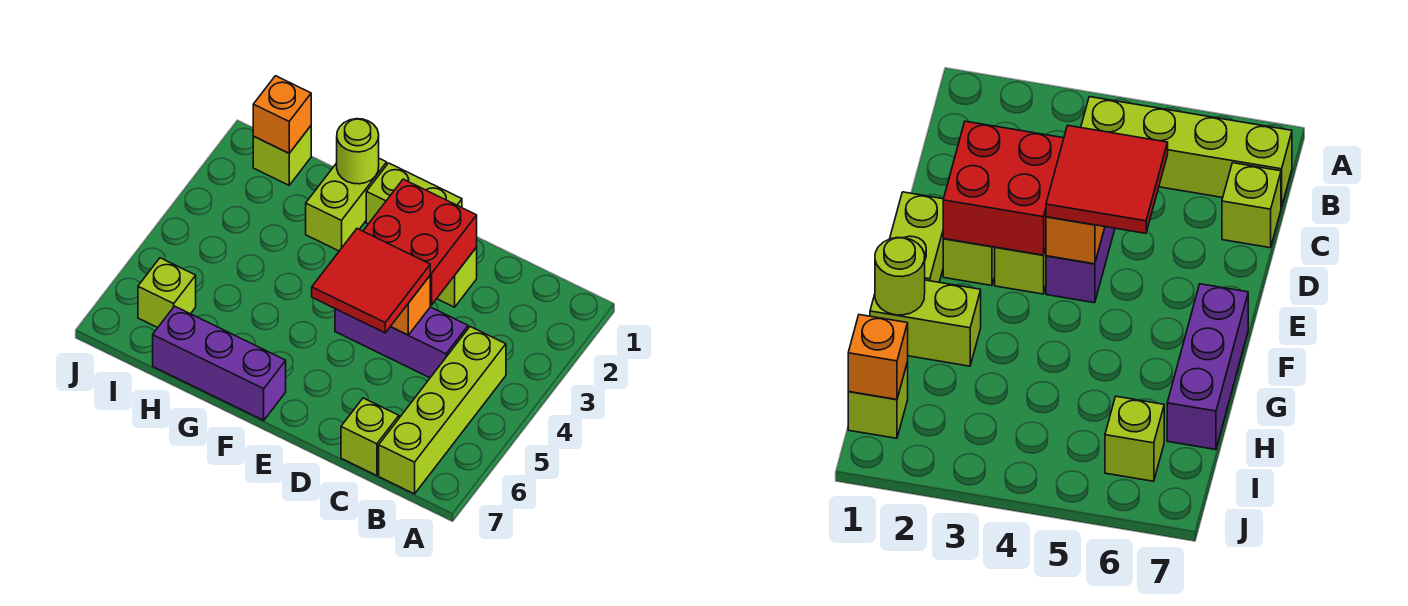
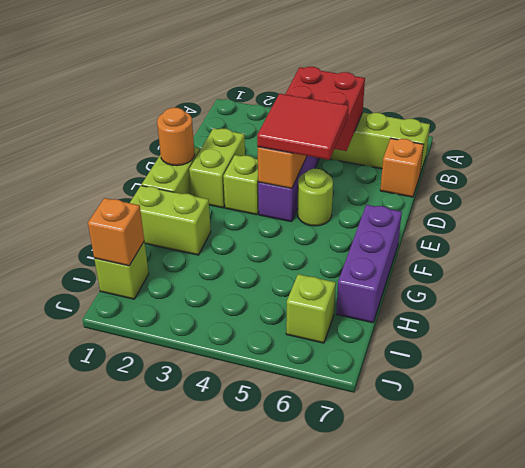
lime 1x1 brick [341,398,399,476] -> orange 1x1 brick [380,139,424,197]
red 2x2 brick [363,179,477,305] -> red 2x2 brick moved to [285,67,365,151]
none -> orange 1x1 round brick [157,108,195,166]
lime 1x1 round brick [337,119,379,184] -> lime 1x1 round brick moved to [297,169,333,226]

